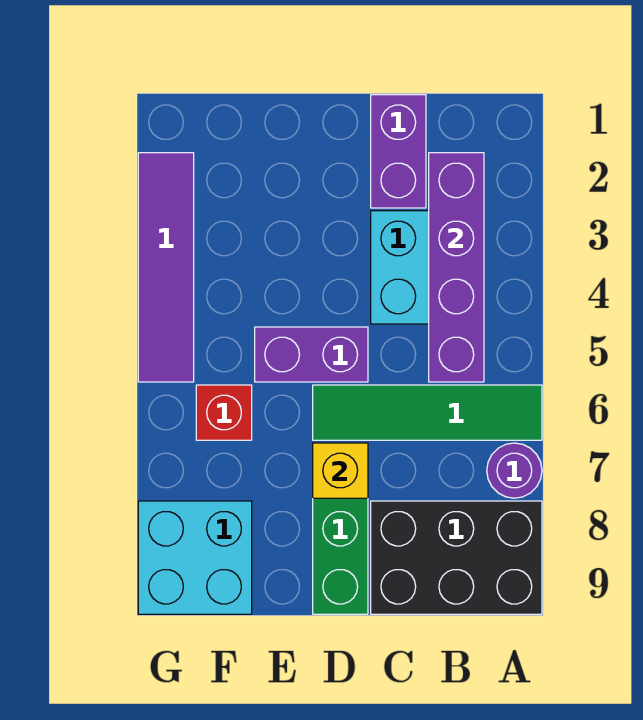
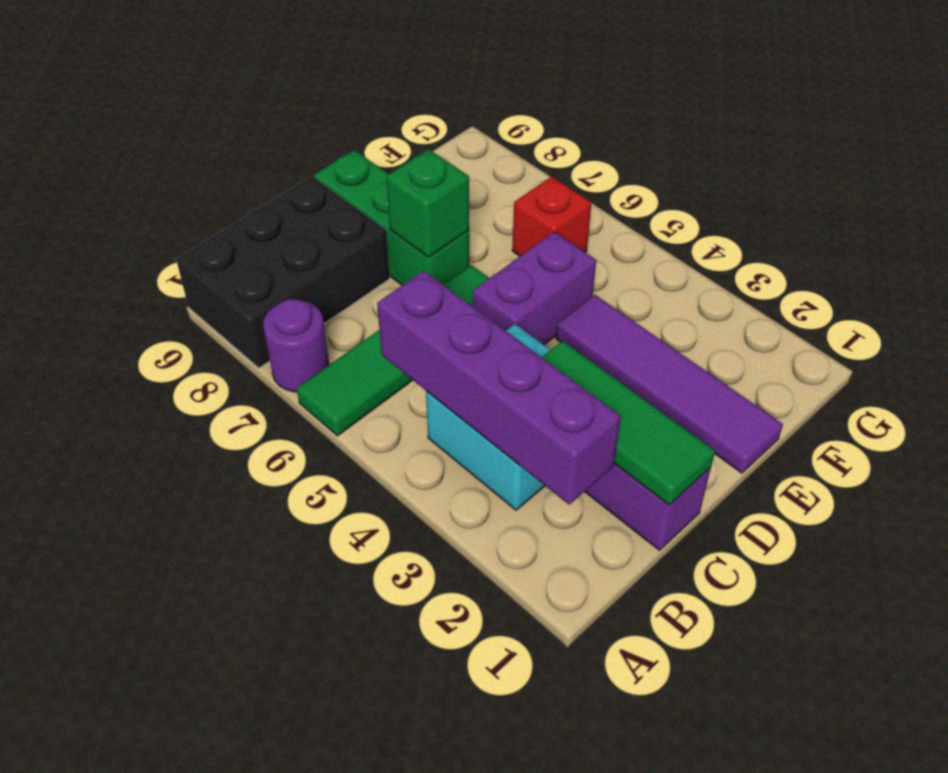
none -> green 1x3 tile [542,341,715,505]
yellow 1x1 brick [313,443,368,498] -> green 1x1 brick [386,149,469,257]
cyan 2x2 brick [138,501,252,614] -> none
purple 1x4 tile [138,153,194,382] -> purple 1x4 tile moved to [556,295,783,473]

